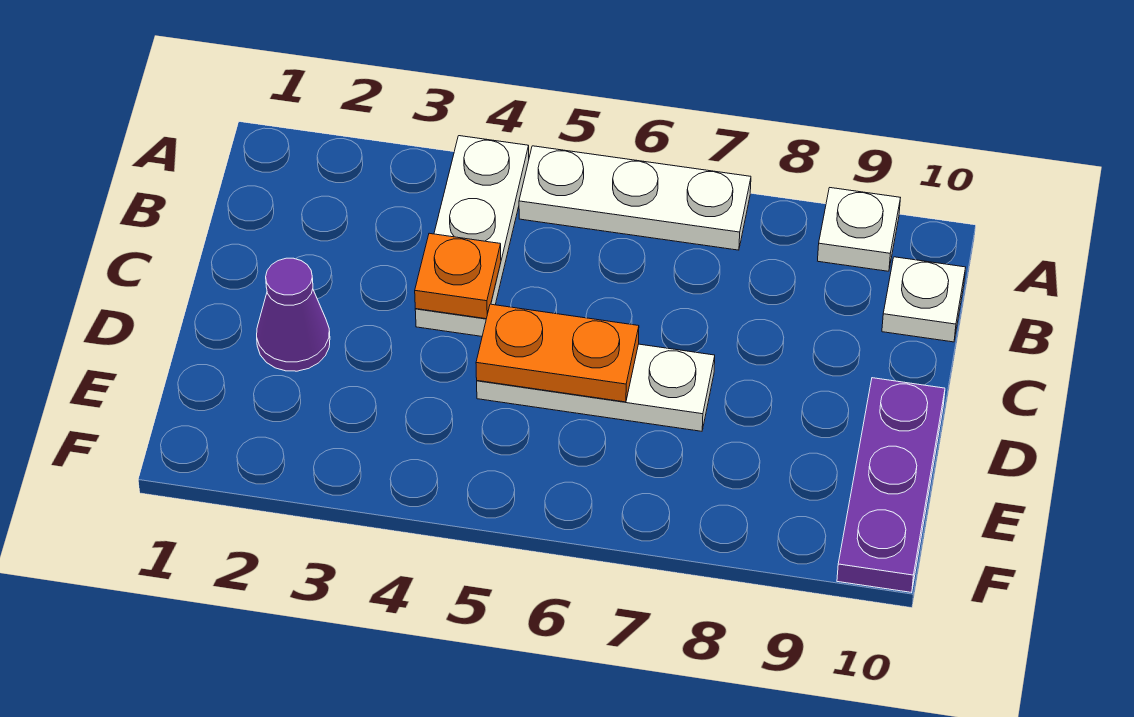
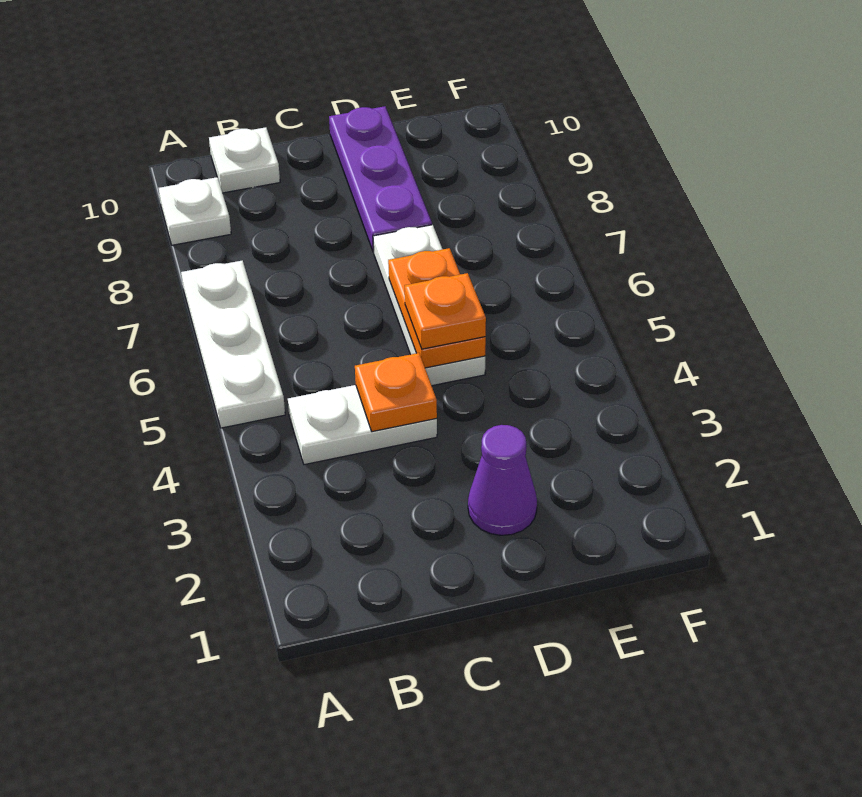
white 1x3 plate [415,136,529,336] -> white 1x2 plate [288,385,437,465]
none -> orange 1x1 plate [405,273,486,349]
purple 1x3 plate [837,378,945,593] -> purple 1x3 plate turned to [329,106,432,252]

